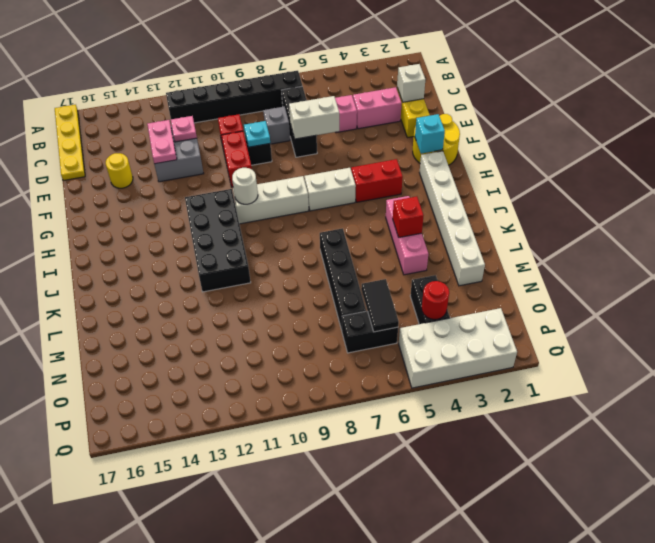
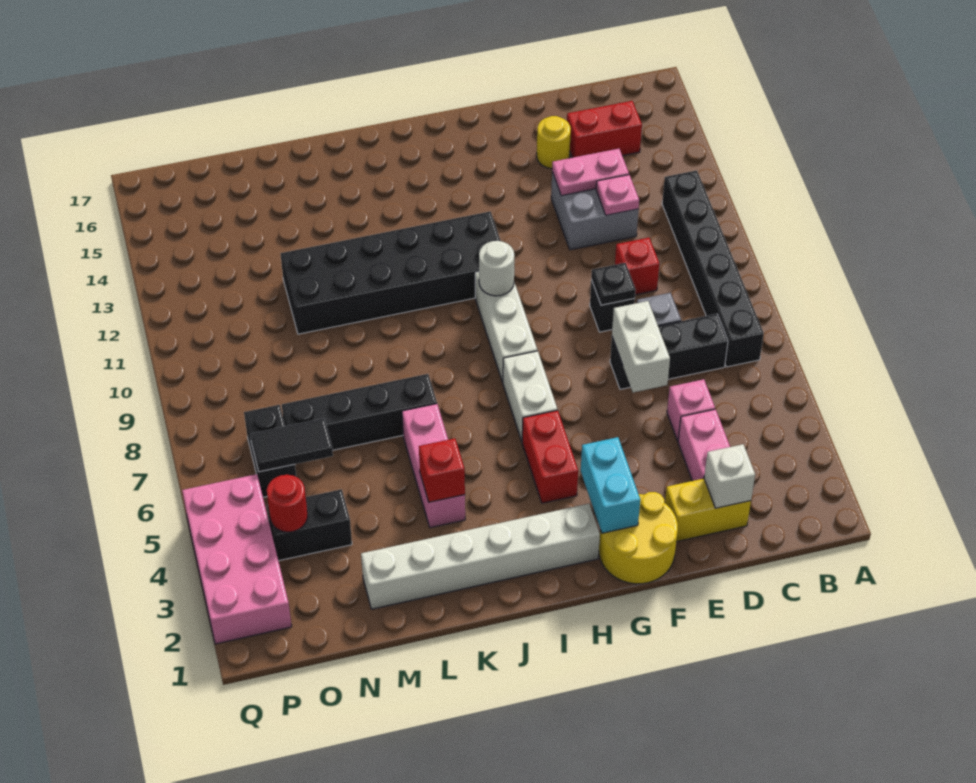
yellow 1x4 plate [55,105,85,181] -> none
cyan 1x1 plate [244,121,270,147] -> black 1x1 plate [591,263,636,305]
red 1x2 brick [221,131,252,187] -> red 1x2 brick moved to [567,101,642,158]
cyan 1x1 brick [415,114,445,154] -> cyan 1x2 brick [581,437,640,533]
black 2x4 brick [185,189,251,292] -> black 2x6 brick [280,212,500,334]
pink 1x3 brick [386,196,428,275] -> pink 1x3 brick turned to [402,404,465,528]
white 2x4 brick [399,308,517,388] -> pink 2x4 brick [182,474,292,644]

